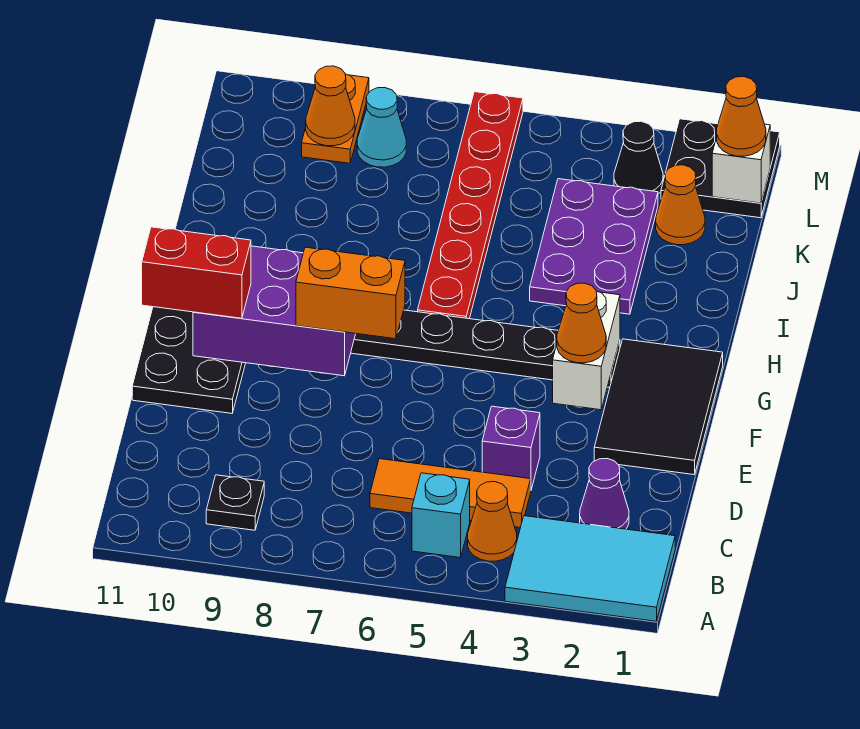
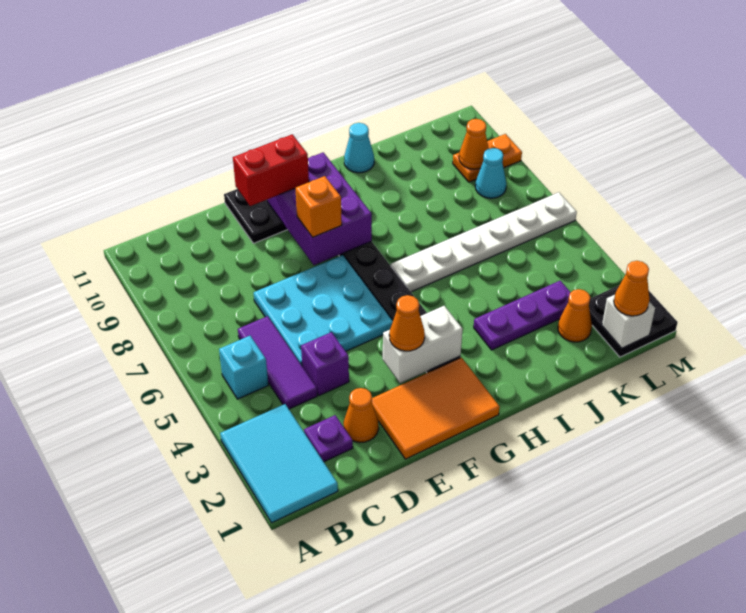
orange 1x1 cone [468,482,517,561] -> orange 1x1 cone moved to [343,388,379,442]
black 1x1 plate [206,475,264,530] -> none
purple 1x1 cone [580,459,629,529] -> purple 1x1 plate [304,415,353,462]
orange 1x3 tile [370,459,531,528] -> purple 1x3 tile [238,316,317,409]
none -> cyan 3x3 plate [254,255,393,365]
black 2x3 tile [594,339,723,475] -> orange 2x3 tile [372,357,500,459]
orange 1x2 brick [296,247,405,339] -> orange 1x1 brick [295,176,342,237]
red 1x2 brick [142,227,251,318] -> red 1x2 brick turned to [233,134,309,206]
red 1x6 plate [418,92,523,319] -> white 1x6 plate [391,192,577,292]
purple 2x3 plate [530,179,658,314] -> purple 1x3 plate [474,281,571,350]
none -> cyan 1x1 cone [344,123,374,173]
black 1x1 cone [614,121,663,194] -> none

